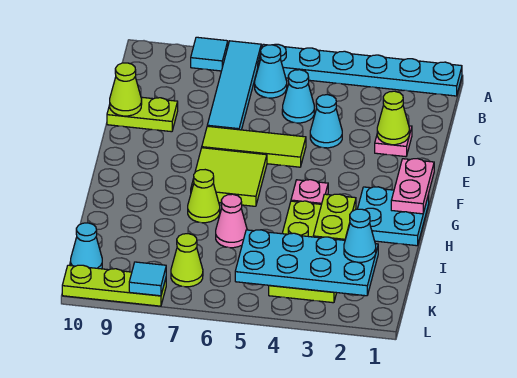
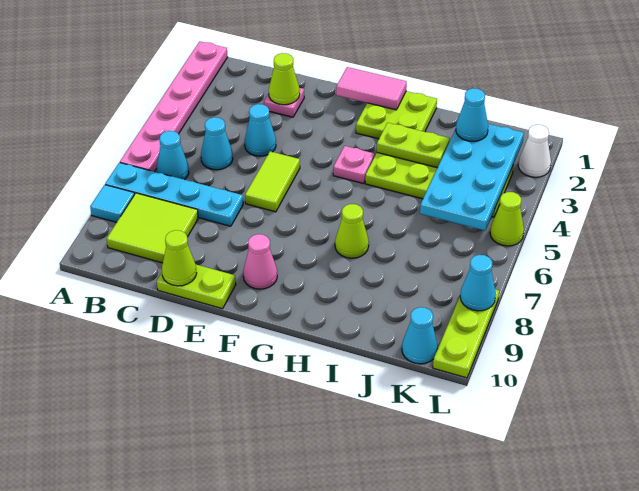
cyan 1x6 plate [258,44,462,96] -> pink 1x6 plate [120,41,227,172]
cyan 1x4 tile [207,41,261,130] -> cyan 1x4 plate [105,162,243,226]
lime 1x2 plate [107,97,178,132] -> lime 1x2 plate turned to [157,265,236,309]
lime 1x3 tile [202,126,306,167] -> lime 1x2 tile [245,151,300,212]
pink 1x2 plate [391,159,434,214] -> pink 1x2 tile [336,67,407,110]
lime 2x2 tile [191,148,267,206] -> lime 2x2 tile moved to [107,193,198,263]
cyan 2x2 plate [358,187,429,246] -> lime 2x2 plate [356,91,437,139]
pink 1x1 cone [216,194,247,248] -> pink 1x1 cone moved to [243,234,277,289]
lime 1x1 cone [171,234,203,287] -> lime 1x1 cone moved to [490,192,524,246]
none -> white 1x1 cone [518,125,551,177]
cyan 1x1 tile [129,262,166,296] -> cyan 1x1 cone [460,255,496,311]

